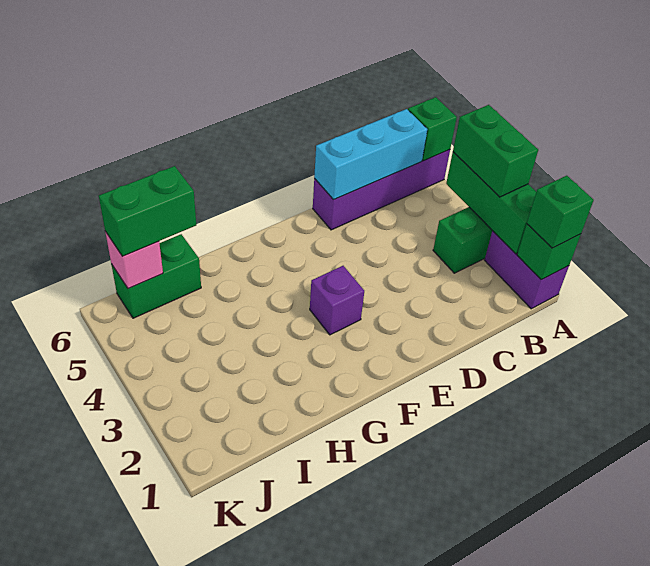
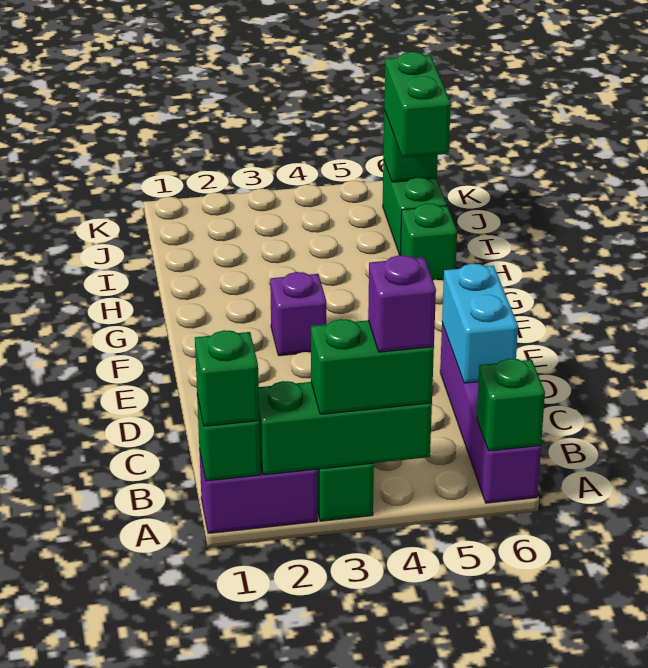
none -> purple 1x1 brick [368,255,436,352]
cyan 1x3 brick [314,109,427,200] -> cyan 1x2 brick [442,264,518,383]
none -> green 1x1 brick [401,203,457,281]
pink 1x1 brick [105,232,163,289] -> green 1x1 brick [383,110,438,182]

